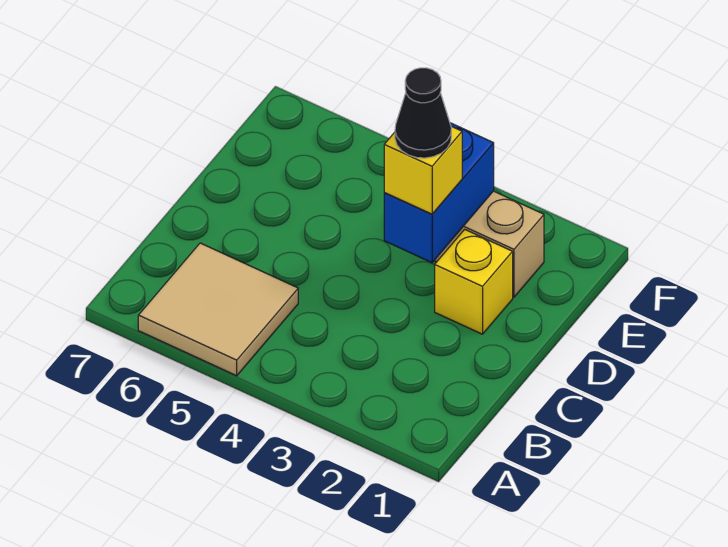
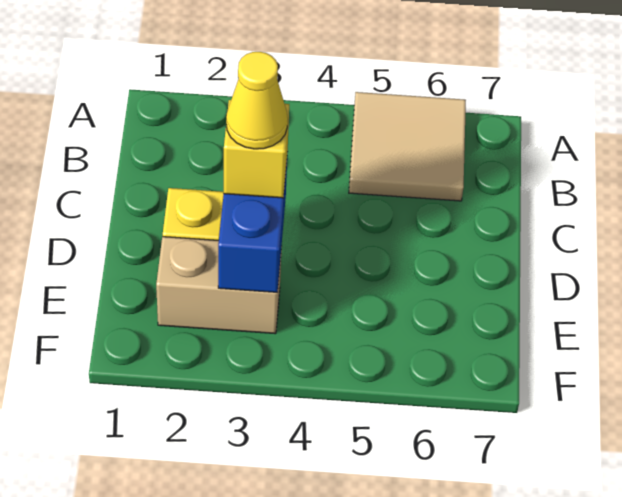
black 1x1 cone [395,68,451,158] -> yellow 1x1 cone [226,52,288,149]

